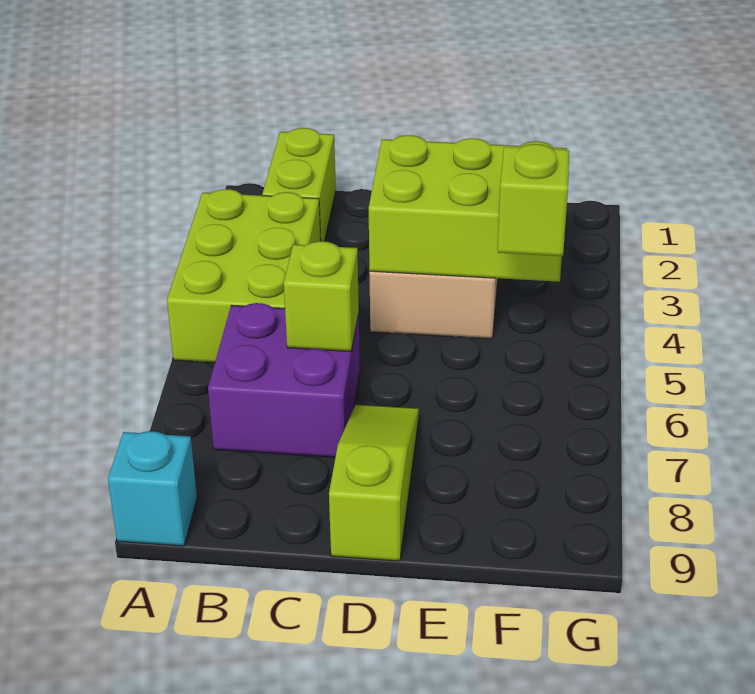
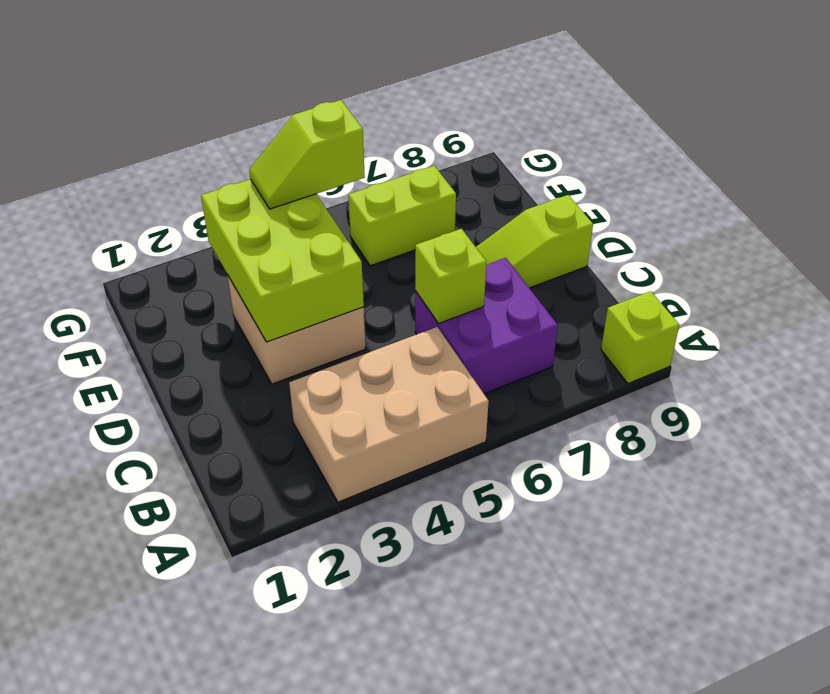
lime 2x3 brick [167,189,321,363] -> tan 2x3 brick [289,327,489,502]
cyan 1x1 brick [108,431,197,546] -> lime 1x1 brick [601,291,679,383]
lime 1x2 brick [262,128,336,241] -> lime 1x2 brick moved to [348,166,456,266]

